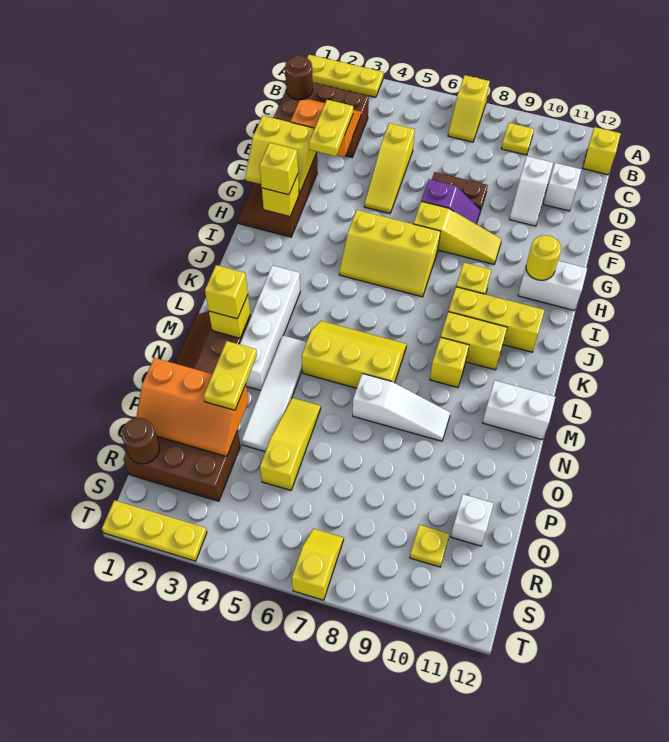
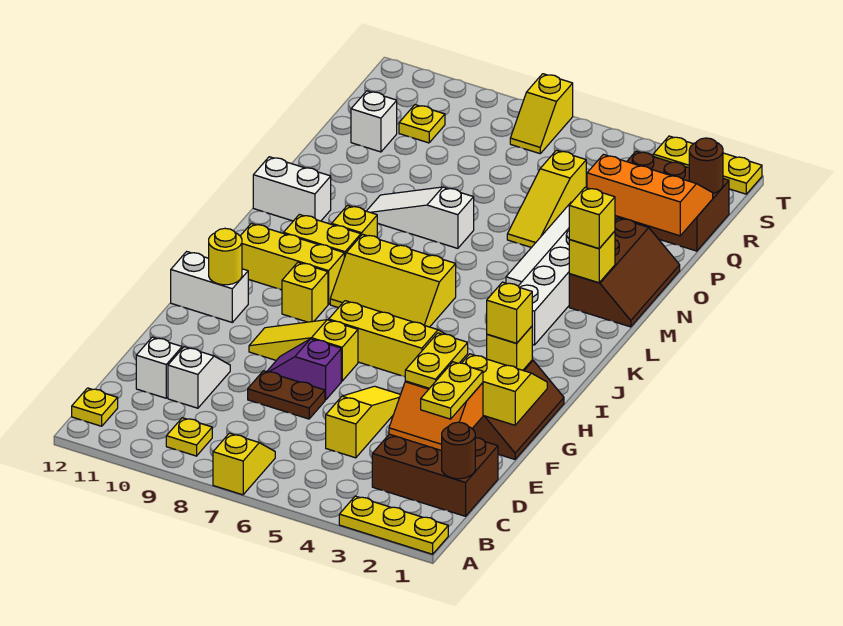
yellow 1x1 brick [583,127,621,175] -> yellow 1x1 plate [72,388,118,426]
yellow 2x3 slope [302,321,407,388] -> yellow 2x3 slope moved to [330,234,456,327]
yellow 1x2 plate [204,341,257,410] -> yellow 1x2 plate moved to [421,362,483,419]

